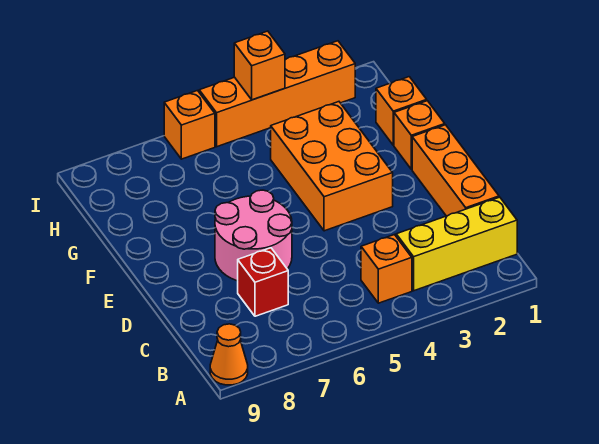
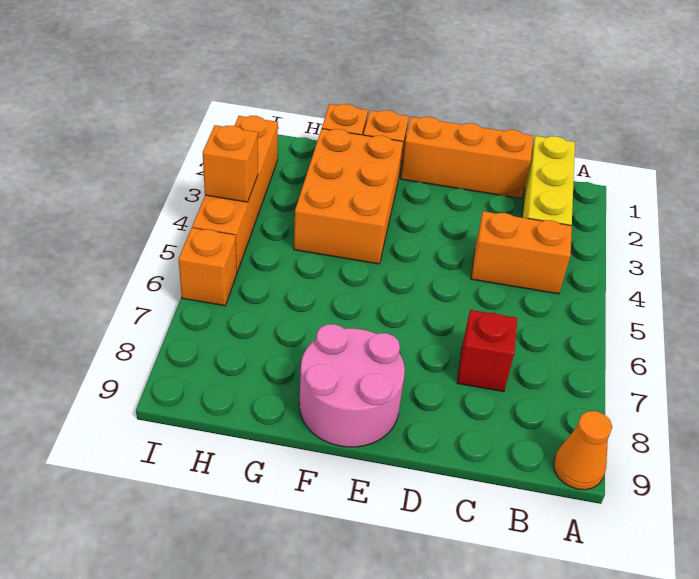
orange 1x1 brick [361,235,412,303] -> orange 1x2 brick [471,211,572,294]
pink 2x2 round brick [215,190,292,281] -> pink 2x2 round brick moved to [299,324,405,447]
orange 2x3 brick [271,102,393,231] -> orange 2x3 brick turned to [294,129,403,264]

